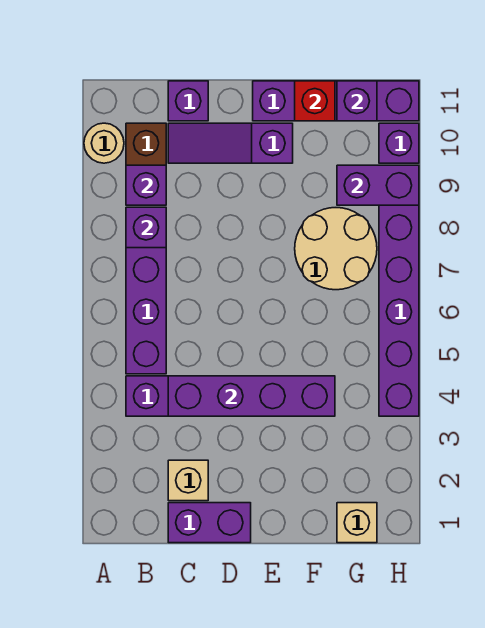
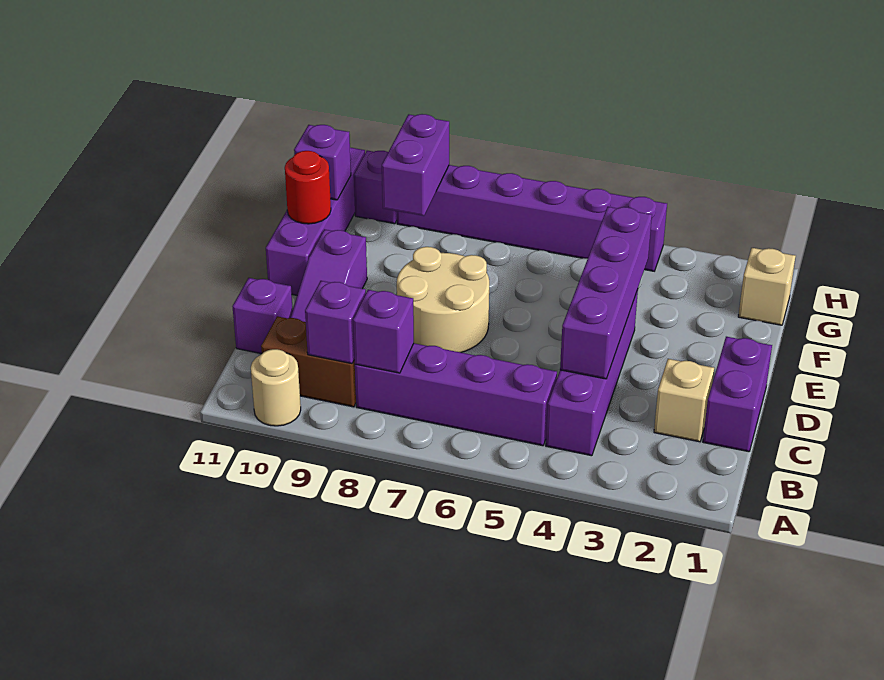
tan 2x2 round brick [295,208,377,290] -> tan 2x2 round brick moved to [397,247,489,353]
red 1x1 brick [295,81,335,121] -> red 1x1 round brick [285,151,331,224]

